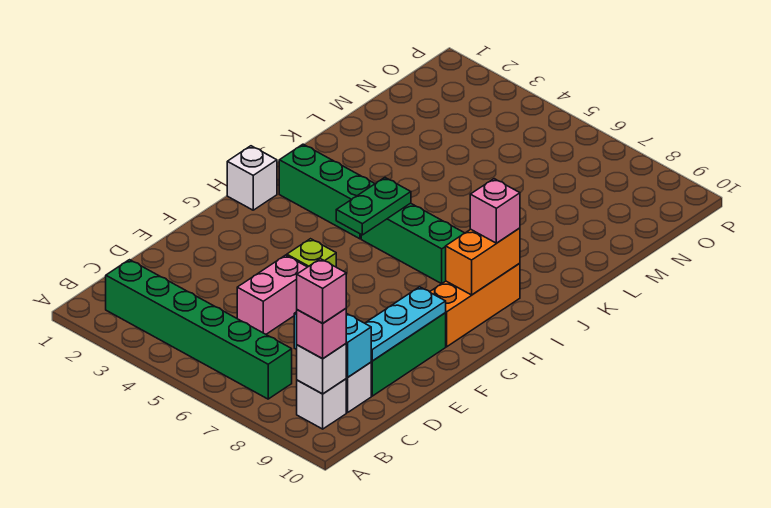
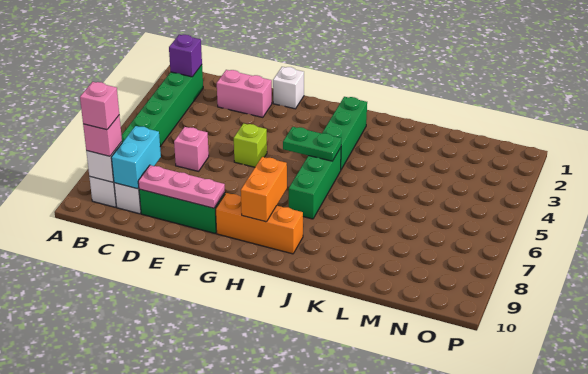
none -> purple 1x1 brick [169,35,202,77]
pink 1x2 brick [237,255,307,334] -> pink 1x2 brick moved to [217,70,272,117]
cyan 1x3 plate [365,287,446,361] -> pink 1x3 plate [138,165,225,208]
white 1x1 brick [227,146,277,210] -> white 1x1 brick moved to [273,67,304,109]
orange 1x2 brick [446,228,520,295] -> orange 1x2 brick turned to [241,157,287,222]
pink 1x1 brick [470,179,520,243] -> pink 1x1 brick moved to [174,127,209,171]

